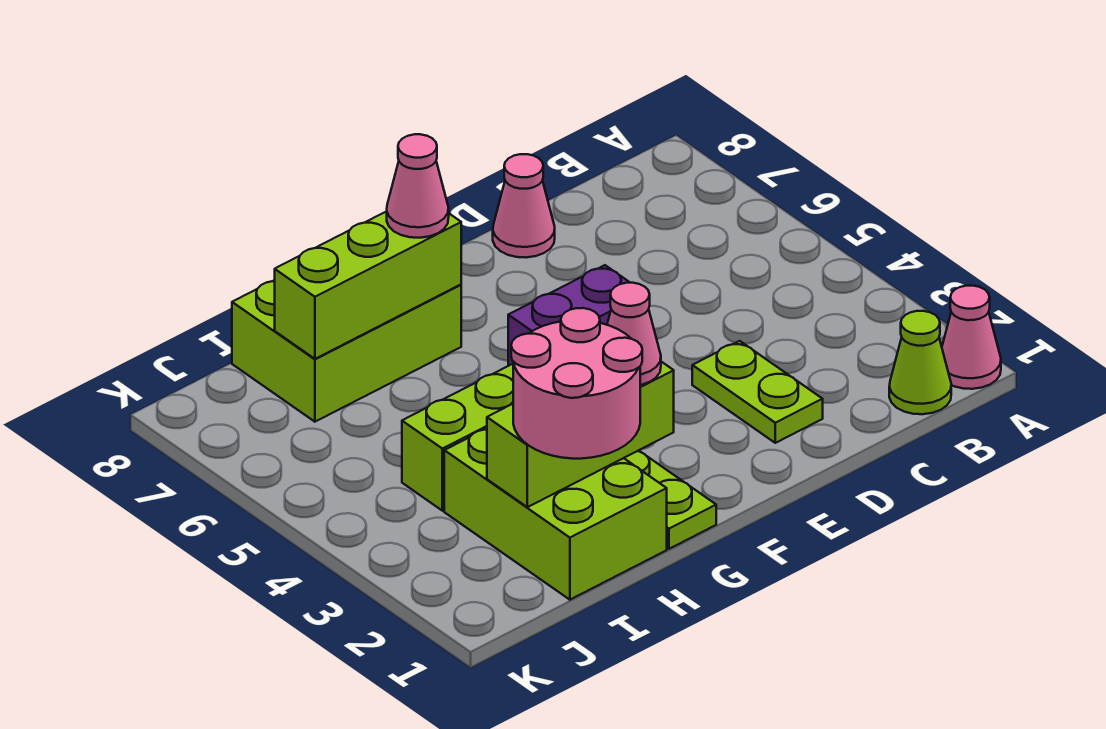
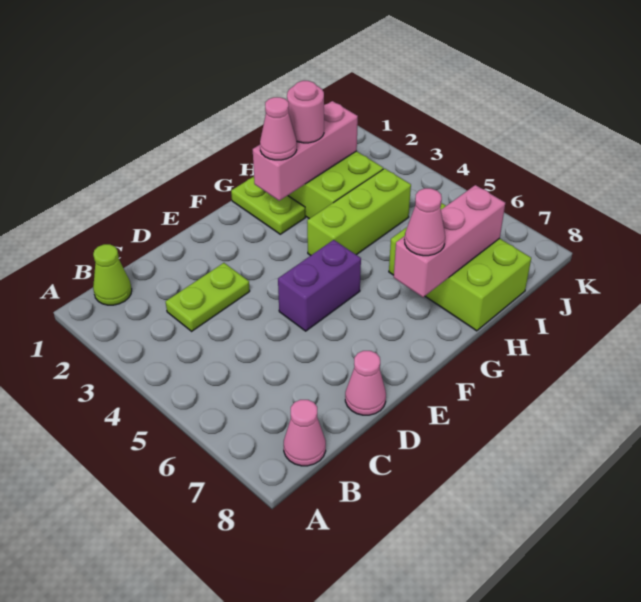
pink 1x1 cone [942,286,1001,389] -> pink 1x1 cone moved to [284,400,326,466]
lime 1x2 plate [692,341,823,443] -> lime 1x2 plate turned to [166,263,250,331]
lime 1x3 brick [487,362,674,507] -> pink 1x3 brick [253,101,358,201]
lime 2x3 brick [232,280,461,422] -> lime 2x3 brick turned to [389,203,531,331]
lime 1x3 brick [275,211,461,359] -> pink 1x3 brick [394,185,505,297]
pink 2x2 round brick [511,308,642,459] -> pink 1x1 round brick [287,81,324,143]

